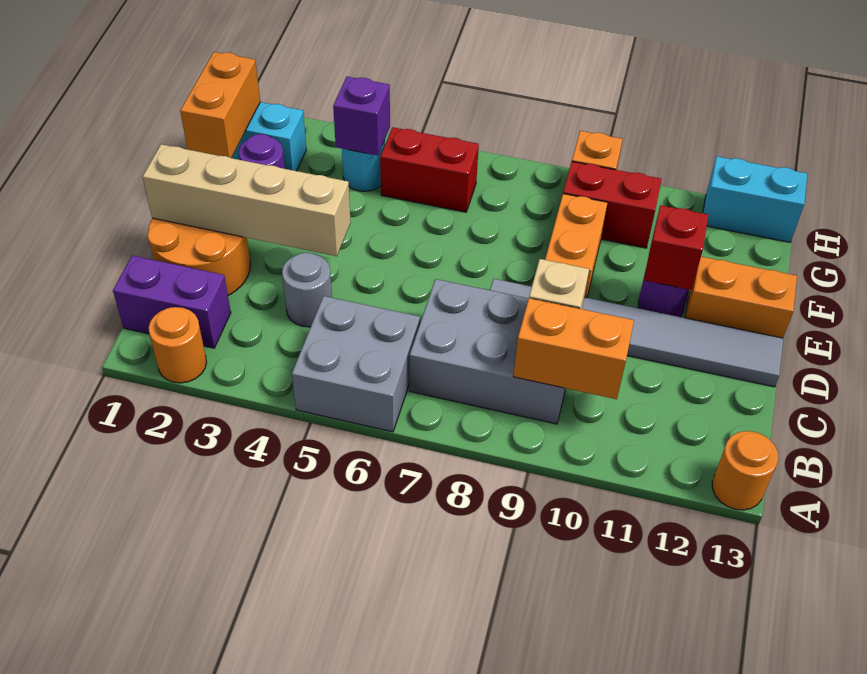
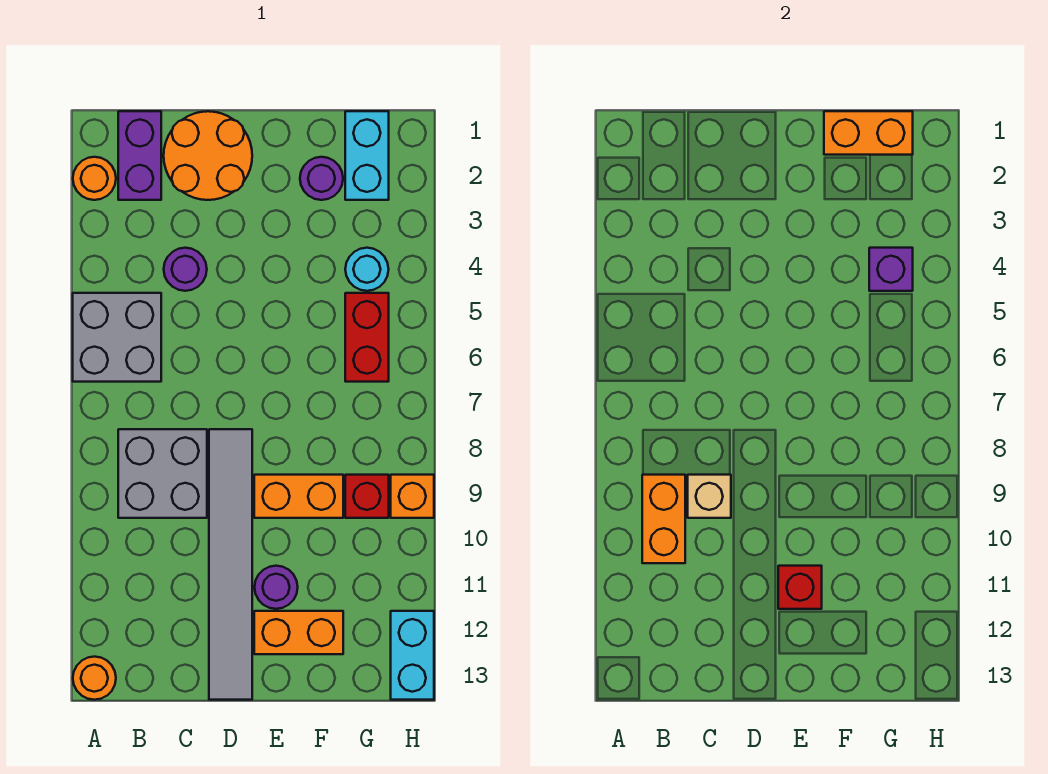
grey 2x3 brick [409,279,566,424] -> grey 2x2 brick [118,429,207,518]
grey 1x1 round brick [282,253,332,327] -> purple 1x1 round brick [164,248,207,291]
tan 1x4 brick [143,144,351,256] -> none
orange 1x2 brick [685,257,797,338] -> orange 1x2 brick turned to [254,611,343,654]
red 1x2 brick [563,162,662,248] -> red 1x1 brick [345,475,389,518]

